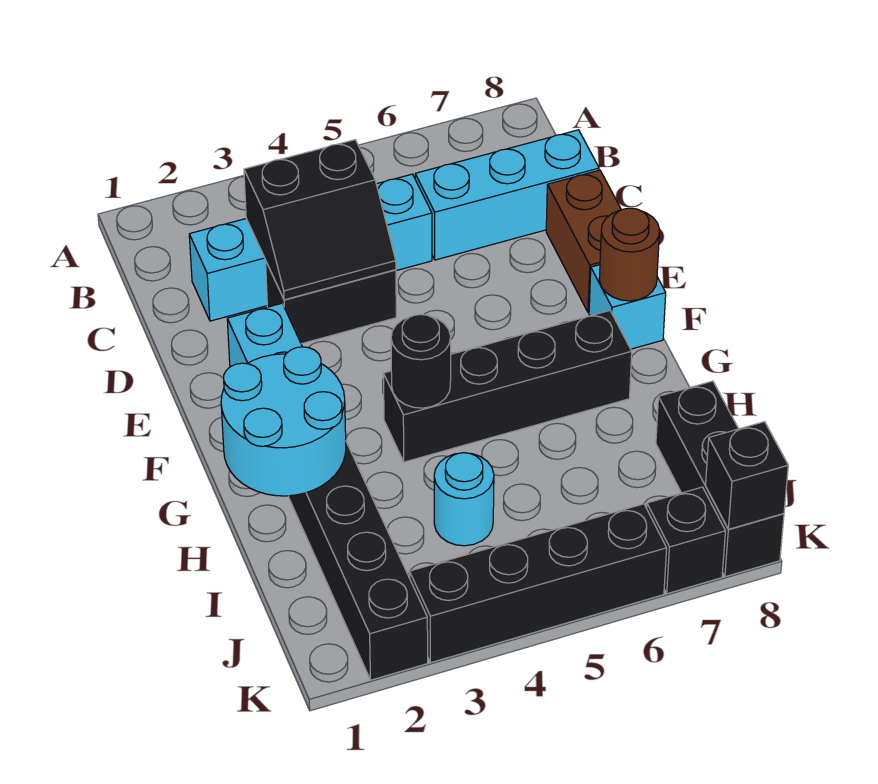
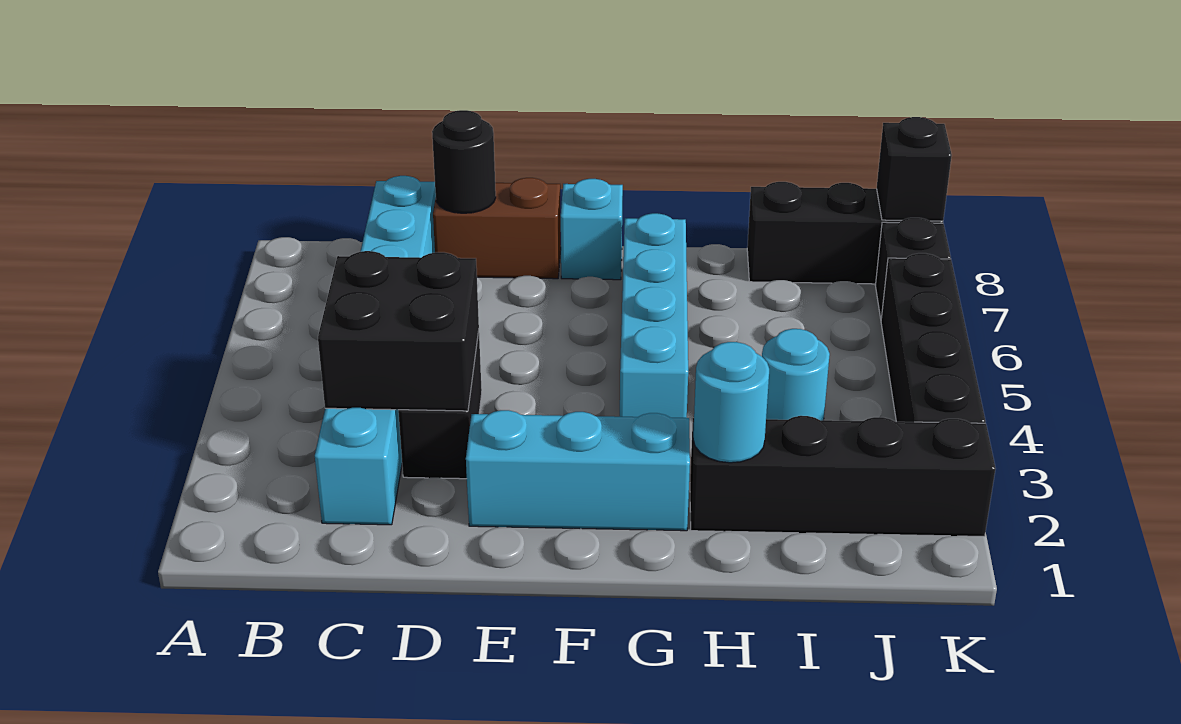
black 2x2 slope [244,140,396,300] -> black 2x2 brick [318,251,479,411]
brown 1x1 round brick [599,208,660,301] -> none
cyan 2x2 round brick [221,347,346,496] -> cyan 1x1 round brick [693,342,769,463]
black 1x4 brick [383,311,632,462] -> cyan 1x4 brick [620,213,688,418]
black 1x1 round brick [391,314,451,408] -> black 1x1 round brick moved to [432,110,496,213]

